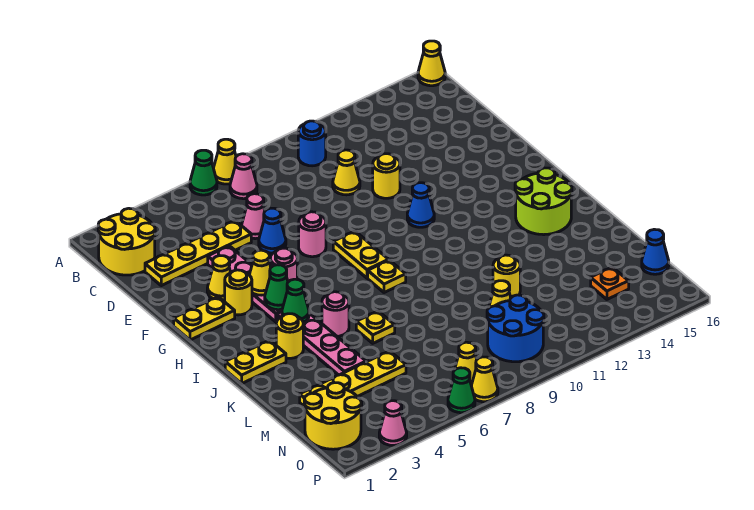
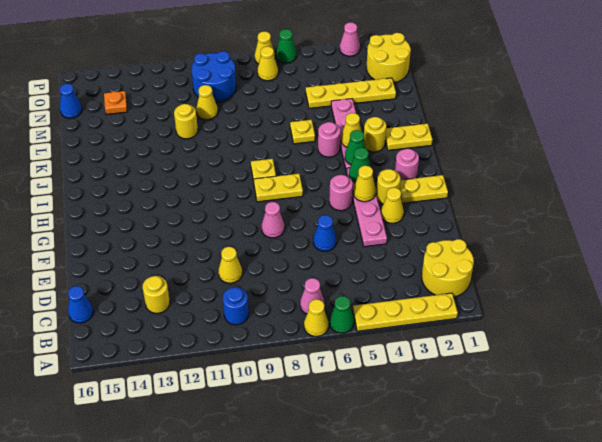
yellow 1x1 cone [418,41,445,86] -> yellow 1x1 cone moved to [341,113,361,147]
yellow 1x4 plate [145,220,251,286] -> yellow 1x4 plate moved to [353,293,458,331]
pink 1x1 cone [242,194,265,239] -> pink 1x1 cone moved to [262,202,285,238]
yellow 1x1 round brick [373,154,400,198] -> yellow 1x1 round brick moved to [143,276,170,313]
pink 1x1 round brick [299,212,326,257] -> pink 1x1 round brick moved to [395,149,419,180]
yellow 1x2 plate [333,231,389,278] -> yellow 1x2 plate turned to [254,174,303,202]
blue 1x1 cone [407,183,434,227] -> blue 1x1 cone moved to [68,286,93,323]
lime 2x2 round brick [515,168,572,235] -> none

